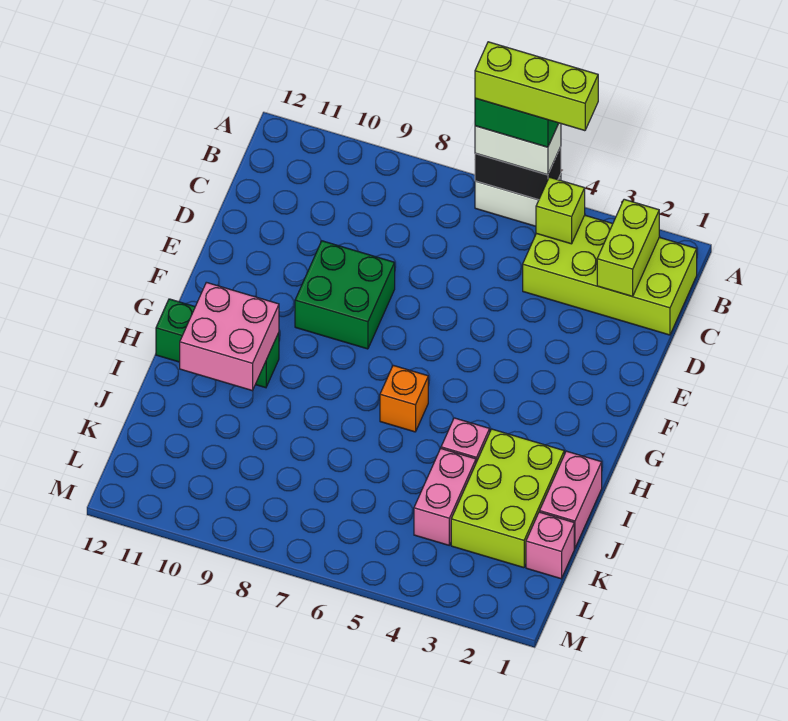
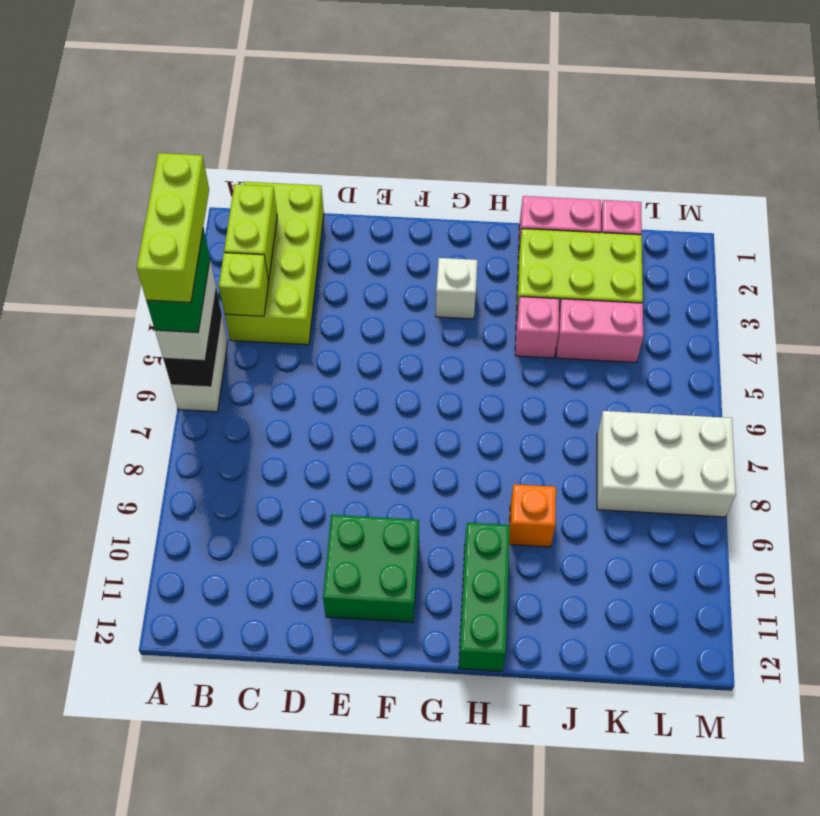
lime 1x2 brick [597,199,659,296] -> lime 1x2 brick turned to [224,184,277,281]
green 2x2 brick [295,241,395,349] -> green 2x2 brick moved to [323,515,419,622]
none -> white 1x1 brick [436,258,477,319]
orange 1x1 brick [380,365,428,432] -> orange 1x1 brick moved to [509,484,556,547]
pink 2x2 brick [180,282,279,391] -> none
none -> white 2x3 brick [597,411,736,517]

